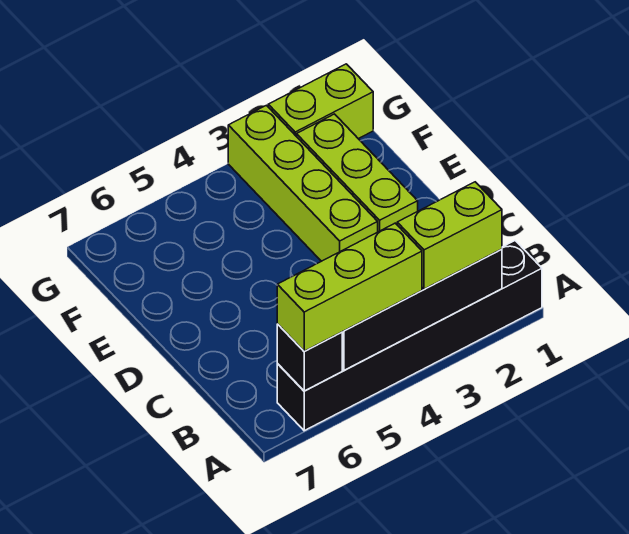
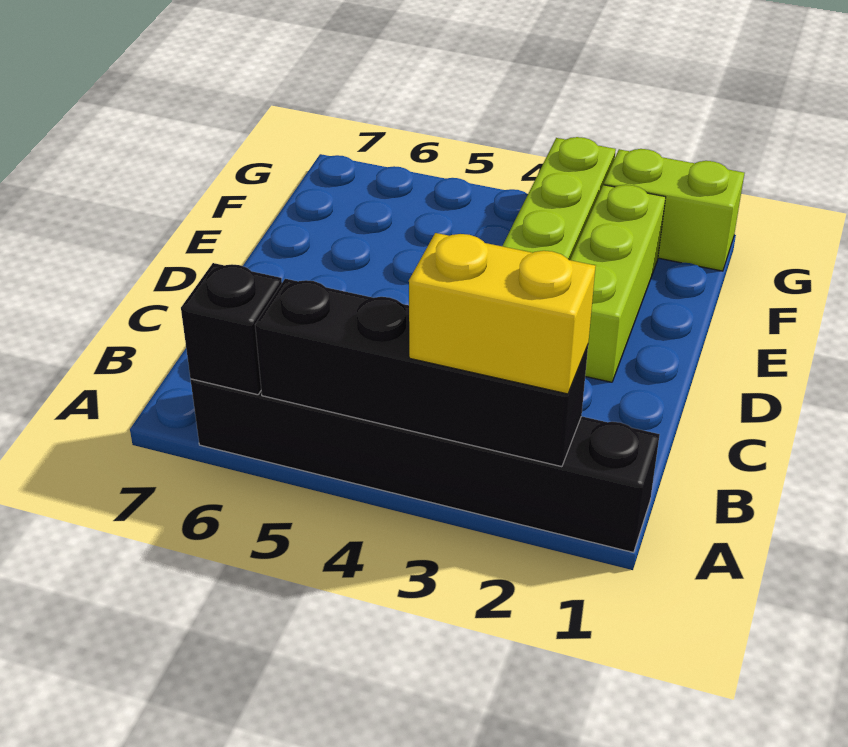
lime 1x2 brick [397,182,502,289] -> yellow 1x2 brick [409,233,596,394]
lime 1x3 brick [277,223,422,351] -> none

